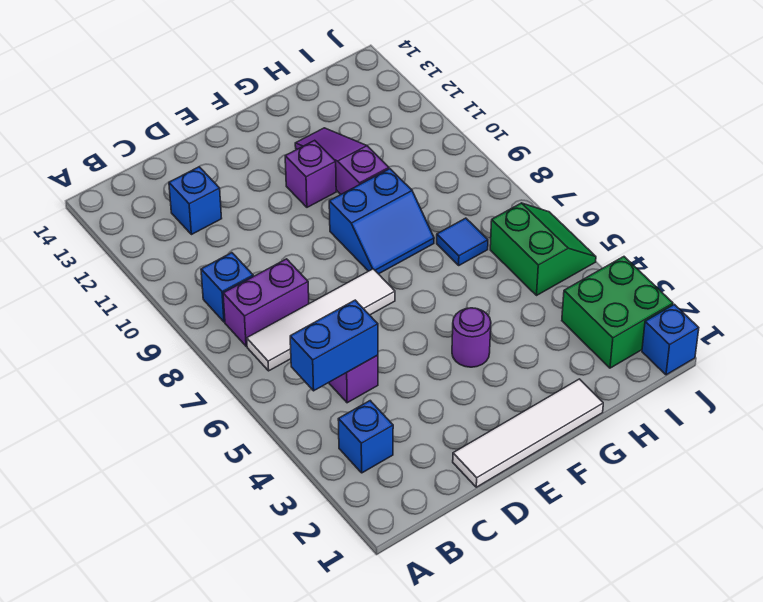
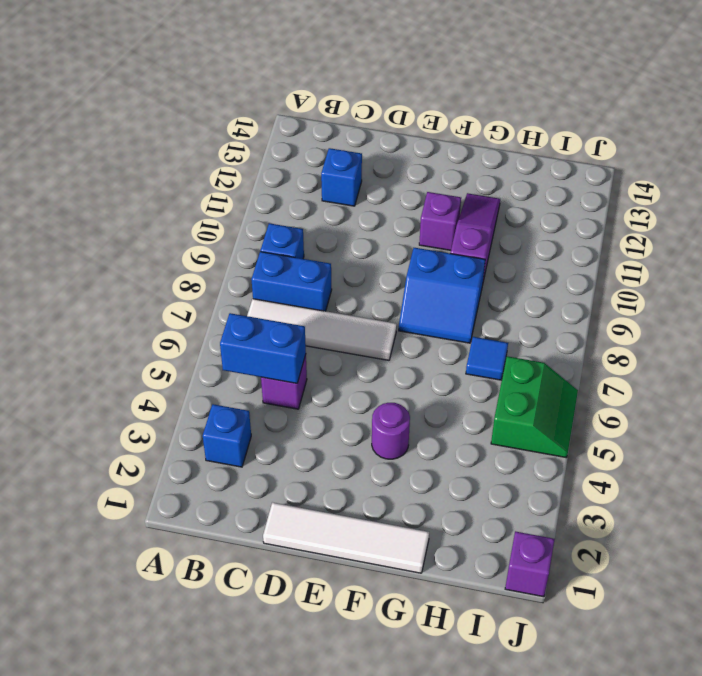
purple 1x2 brick [223,259,309,346] -> blue 1x2 brick [251,252,332,311]
green 2x2 brick [562,257,673,368] -> none
blue 1x1 brick [642,304,699,375] -> purple 1x1 brick [505,531,555,597]

